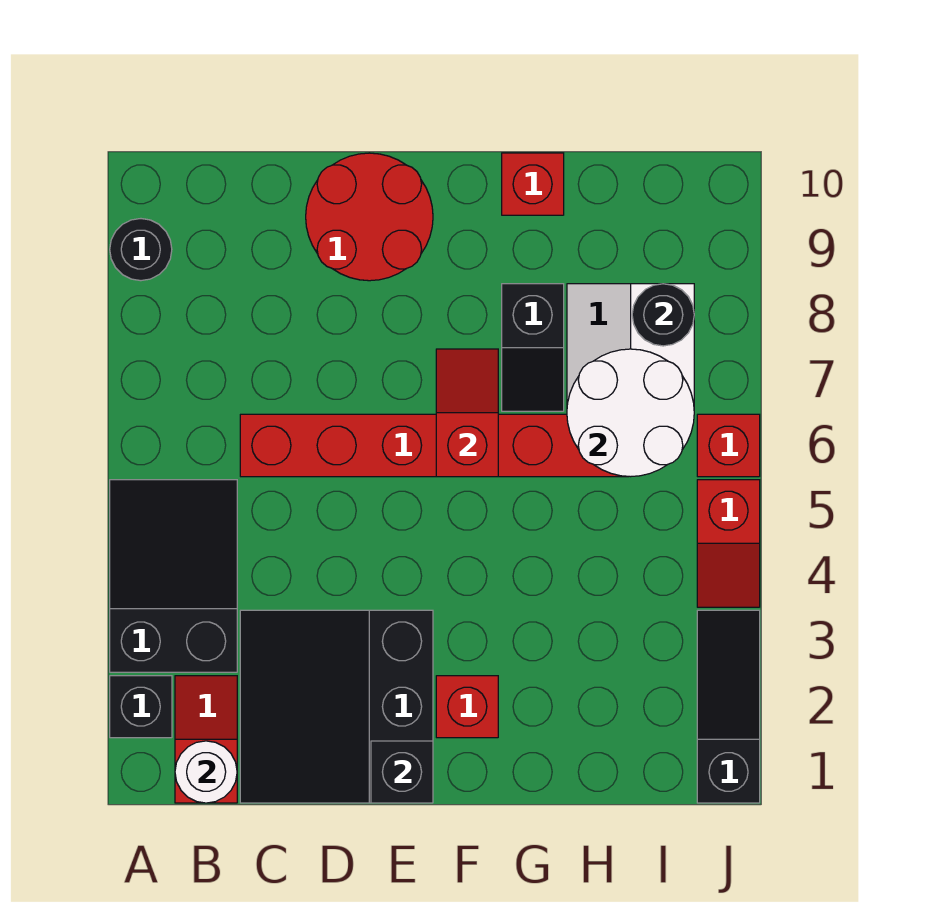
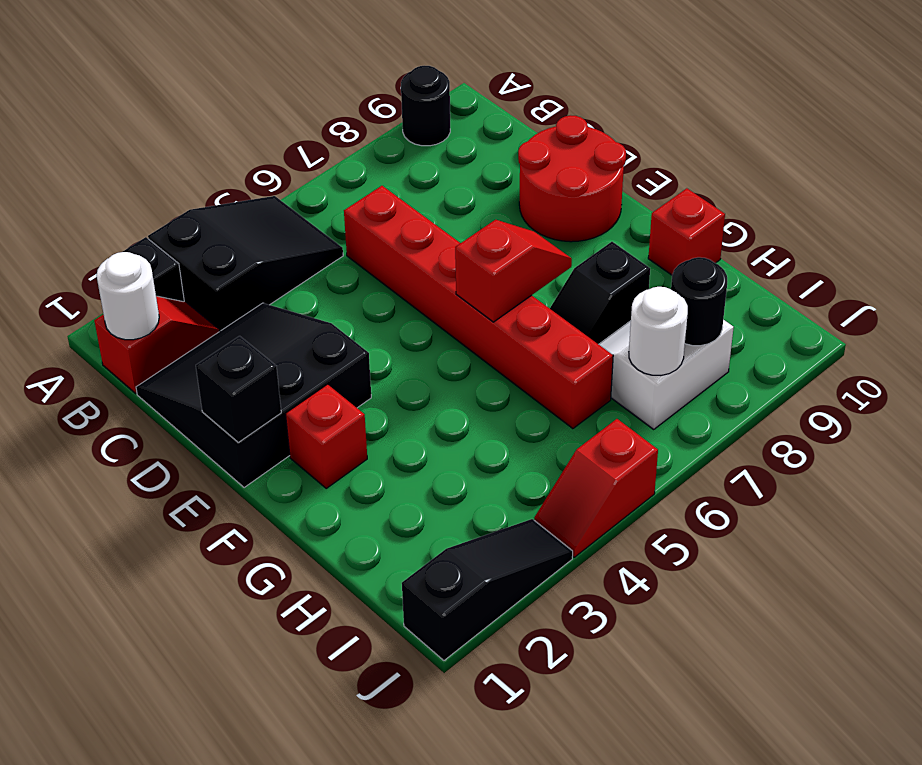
white 2x2 round brick [567,349,694,477] -> white 1x1 round brick [629,287,688,376]
red 1x1 brick [697,414,760,477] -> none

